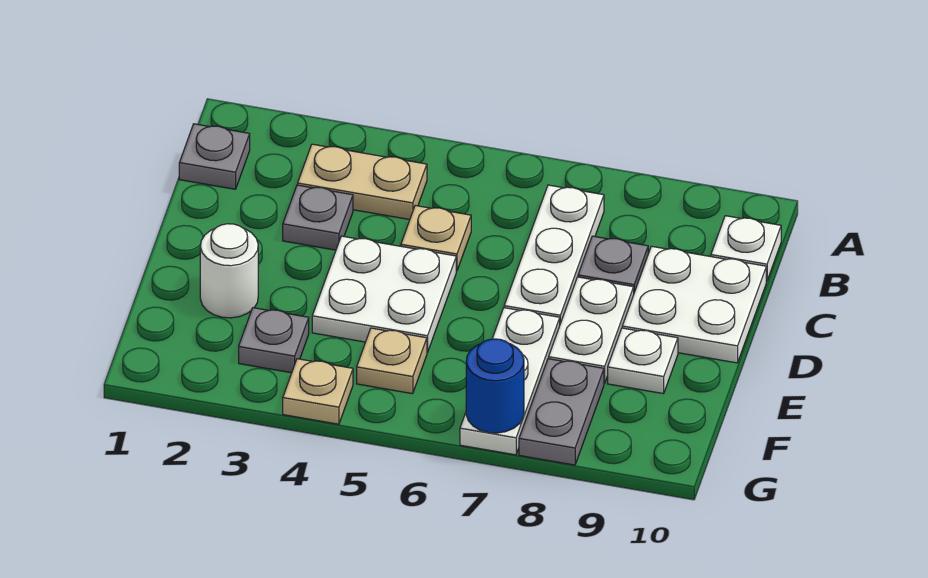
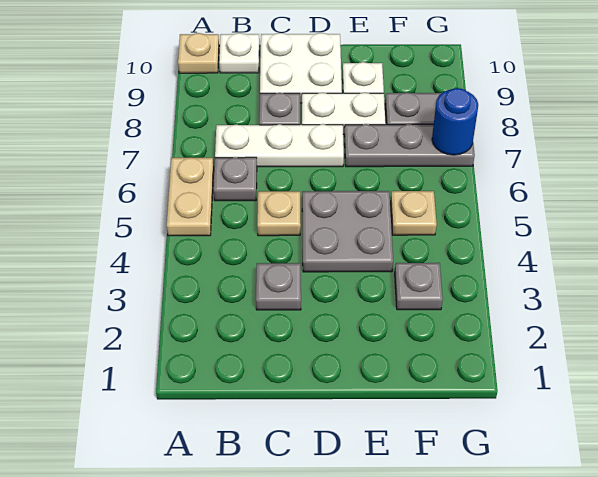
grey 1x1 plate [179,124,250,189] -> grey 1x1 plate moved to [213,157,257,201]
tan 1x2 plate [298,144,427,219] -> tan 1x2 plate moved to [167,158,214,236]
white 2x2 plate [312,236,456,353] -> grey 2x2 plate [302,191,393,272]
white 1x1 round brick [200,224,258,318] -> none
white 1x3 plate [460,308,560,455] -> grey 1x3 plate [344,124,475,167]
tan 1x1 plate [283,359,353,424] -> tan 1x1 plate moved to [178,33,219,73]

